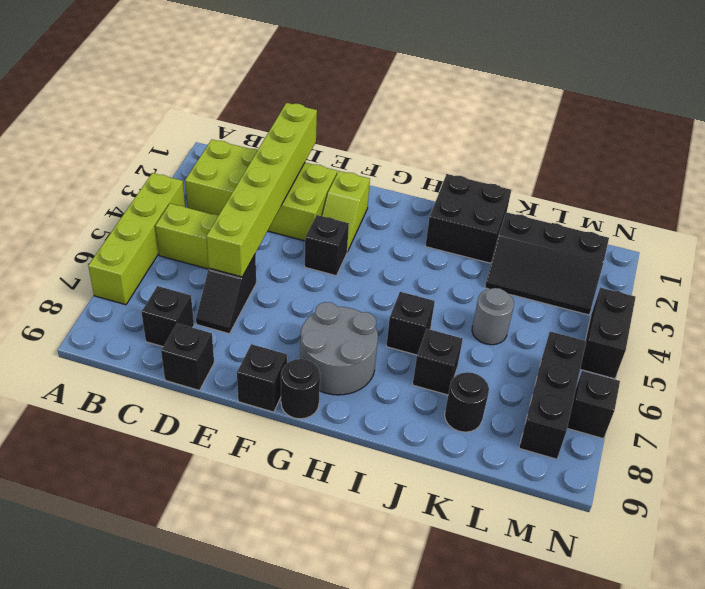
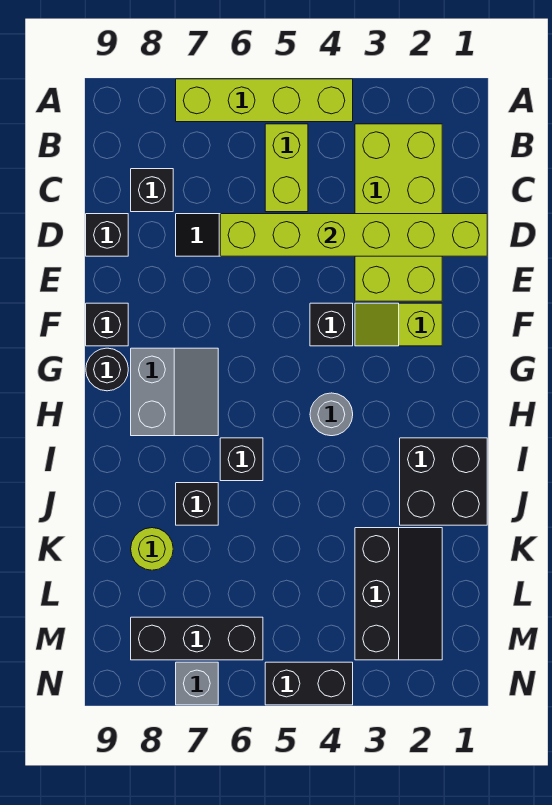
grey 2x2 round brick [300,302,378,395] -> grey 2x2 slope [131,348,218,436]
black 2x3 slope [485,212,609,315] -> black 2x3 slope turned to [355,528,442,660]
grey 1x1 round brick [472,288,514,345] -> grey 1x1 round brick moved to [310,393,353,436]
black 1x1 round brick [445,372,489,432] -> lime 1x1 round brick [131,528,173,570]
black 1x1 brick [567,371,620,439] -> grey 1x1 brick [176,662,218,705]

